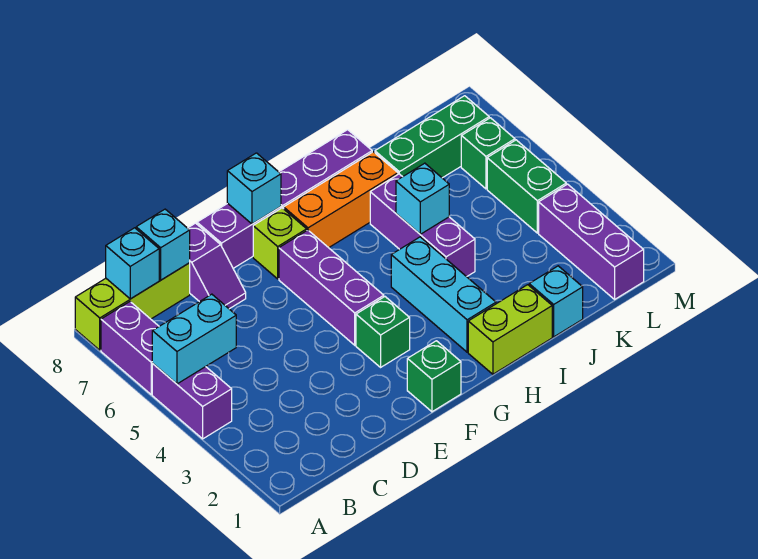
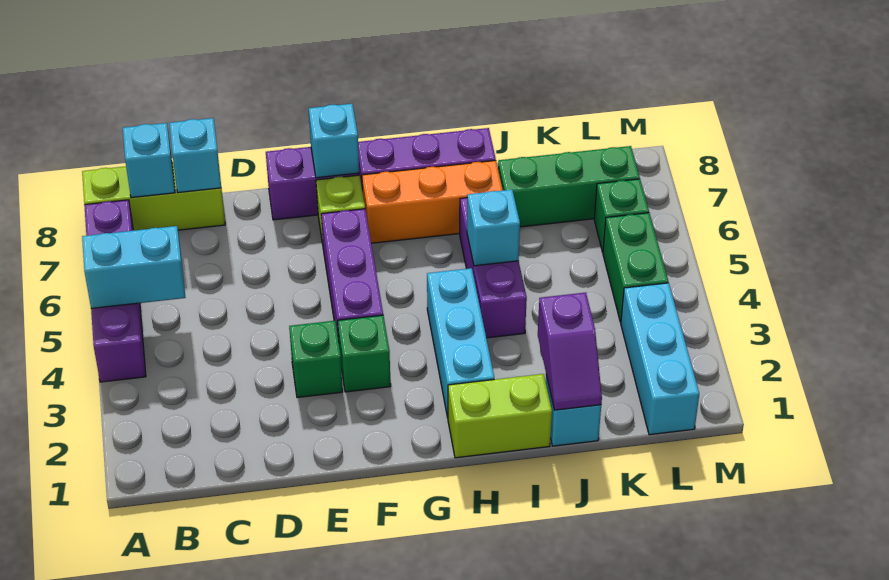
purple 1x2 slope [188,223,246,309] -> purple 1x2 slope moved to [538,292,602,410]
green 1x1 brick [407,341,461,412] -> green 1x1 brick moved to [289,321,343,398]
purple 1x3 brick [539,184,644,299] -> cyan 1x3 brick [621,283,699,435]

